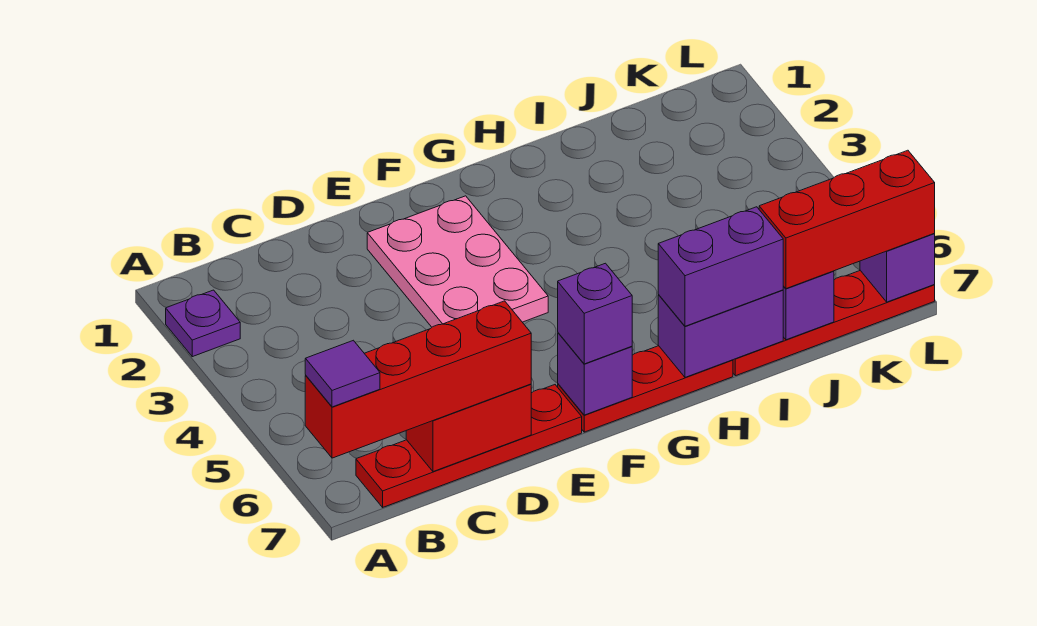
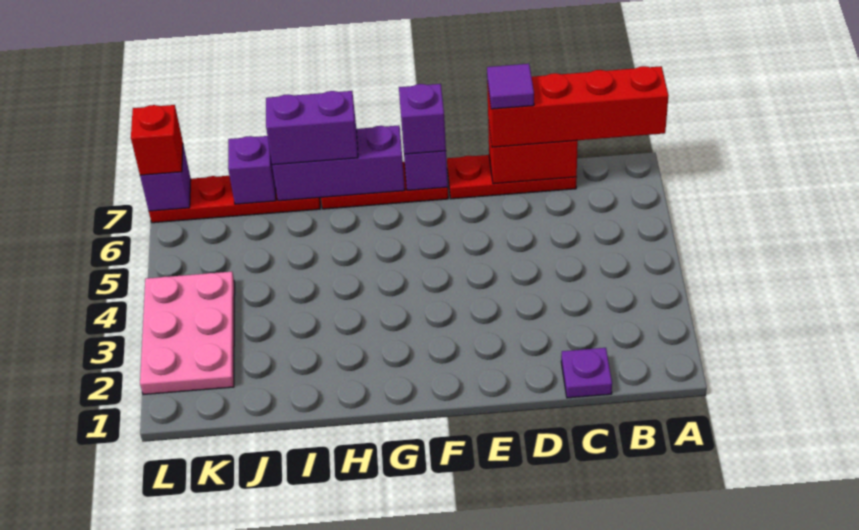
purple 1x1 plate [166,290,240,357] -> purple 1x1 plate moved to [561,348,612,398]
purple 1x1 tile [305,340,380,407] -> purple 1x1 tile moved to [487,64,534,109]
red 1x4 plate [356,385,582,507] -> red 1x3 plate [447,155,577,199]
pink 2x3 plate [367,196,548,327] -> pink 2x3 plate moved to [140,272,235,395]
purple 1x2 brick [658,290,783,377] -> purple 1x3 brick [272,125,405,201]
red 1x3 brick [759,150,935,289] -> red 1x1 brick [131,105,183,175]

